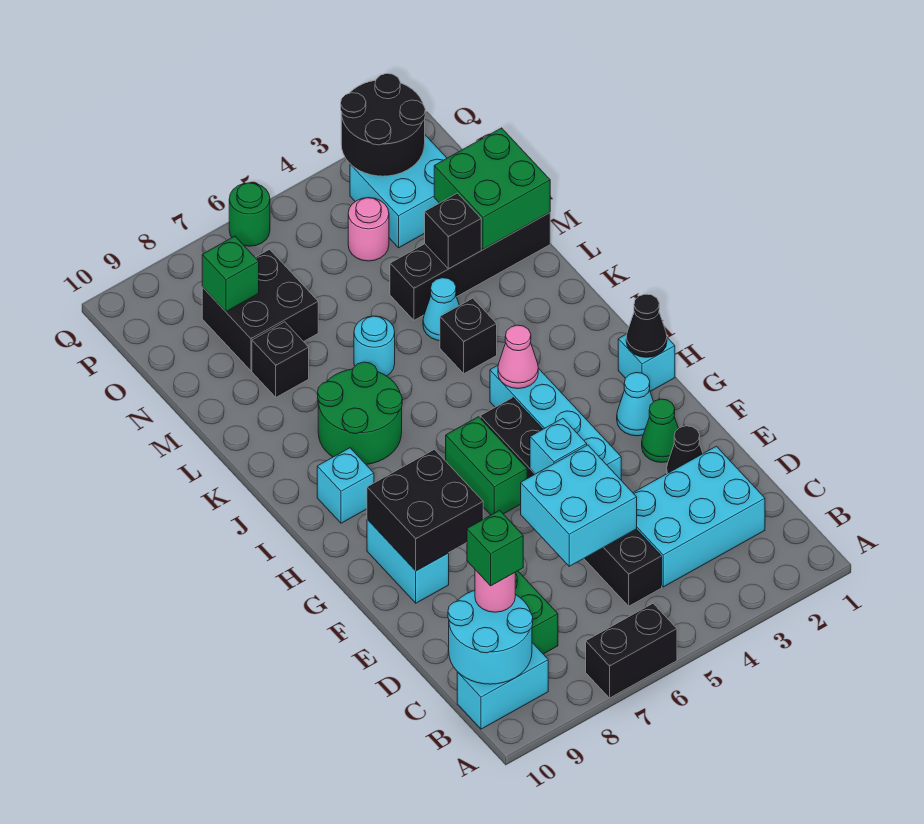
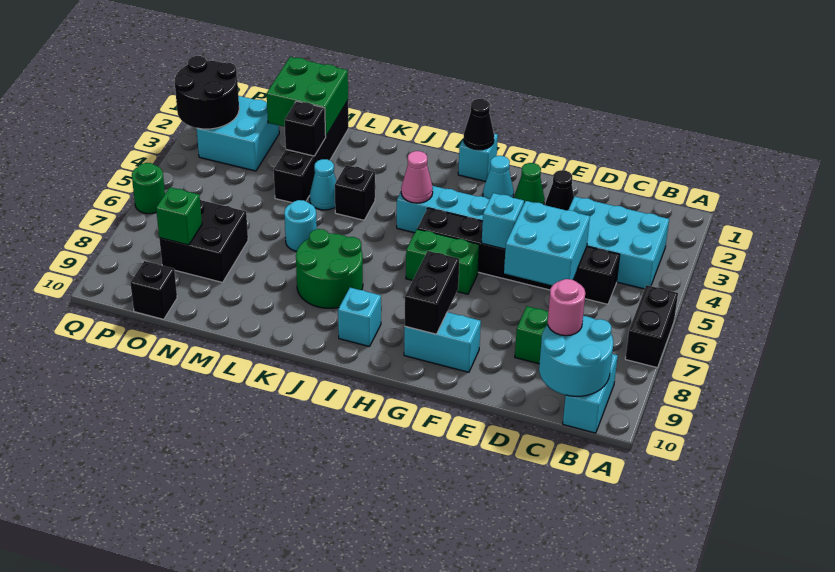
cyan 2x3 brick [633,446,765,587] -> cyan 2x3 brick turned to [569,197,669,289]
green 1x1 brick [467,510,523,586] -> none
black 2x2 brick [367,449,483,571] -> black 1x2 brick [405,251,459,334]
black 1x1 brick [252,322,309,397] -> black 1x1 brick moved to [130,261,177,319]
pink 1x1 round brick [348,198,389,261] -> none

